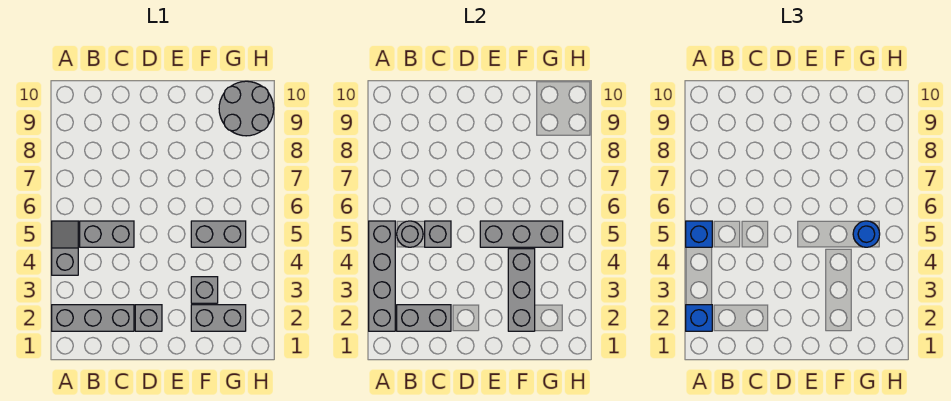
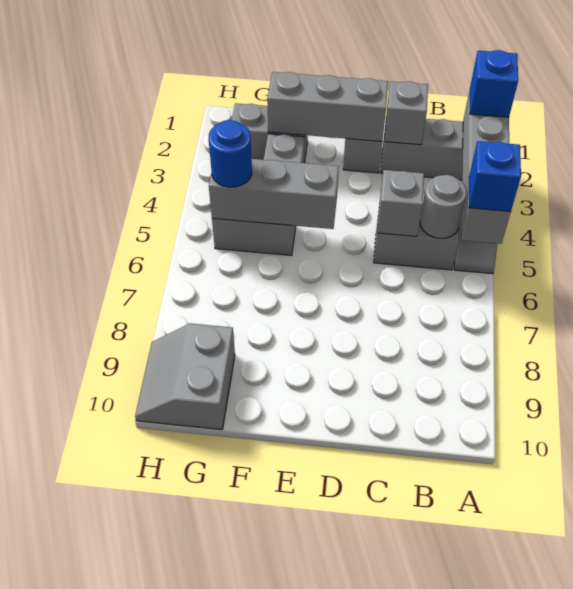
grey 1x2 brick [397,305,451,331] -> grey 1x1 brick [384,81,428,145]
grey 1x3 brick [508,249,535,331] -> grey 1x3 brick turned to [267,72,388,141]
grey 2x2 round brick [219,81,274,136] -> grey 2x2 slope [135,323,235,430]

